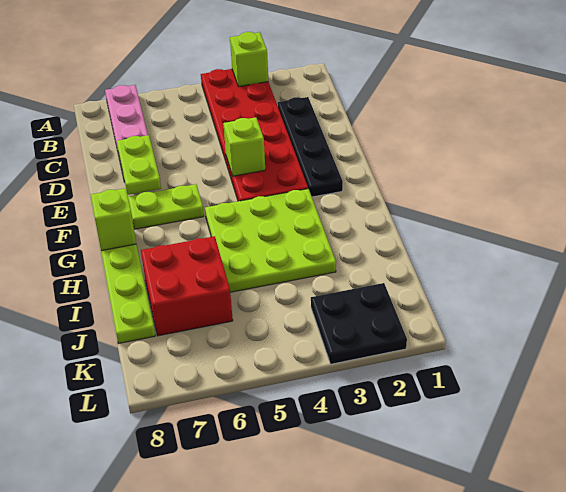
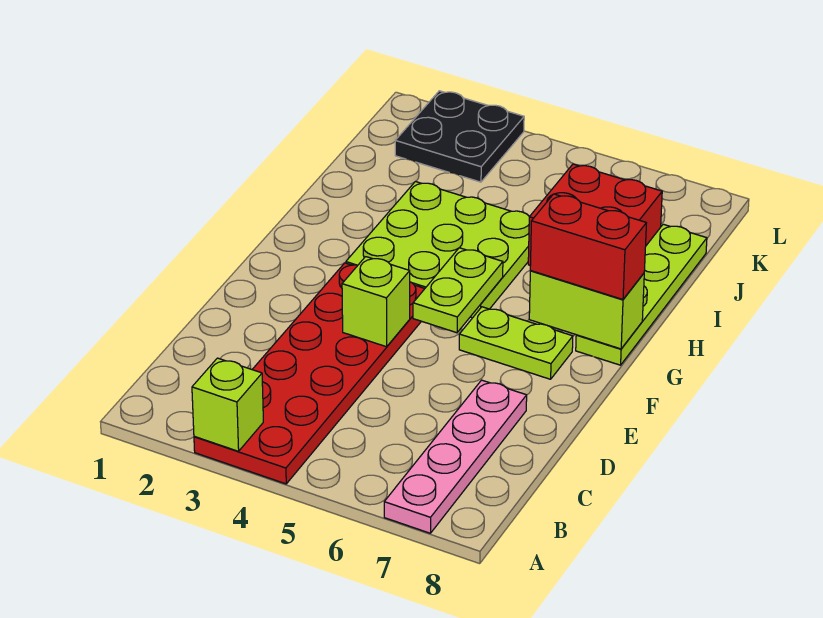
black 1x4 plate [278,97,343,197] -> none
lime 1x2 plate [117,135,161,195] -> lime 1x2 plate moved to [413,248,503,333]
none -> red 1x2 brick [530,194,646,299]
lime 1x1 brick [91,188,136,251] -> lime 1x2 brick [529,271,644,349]

